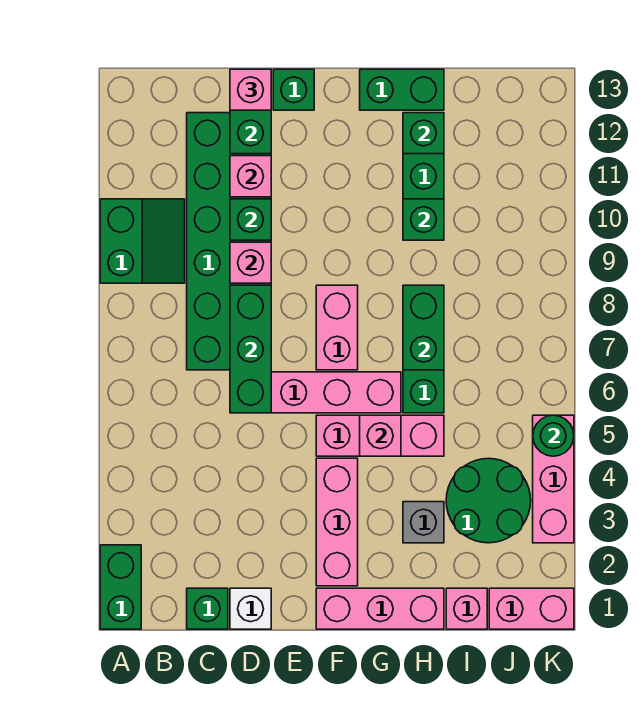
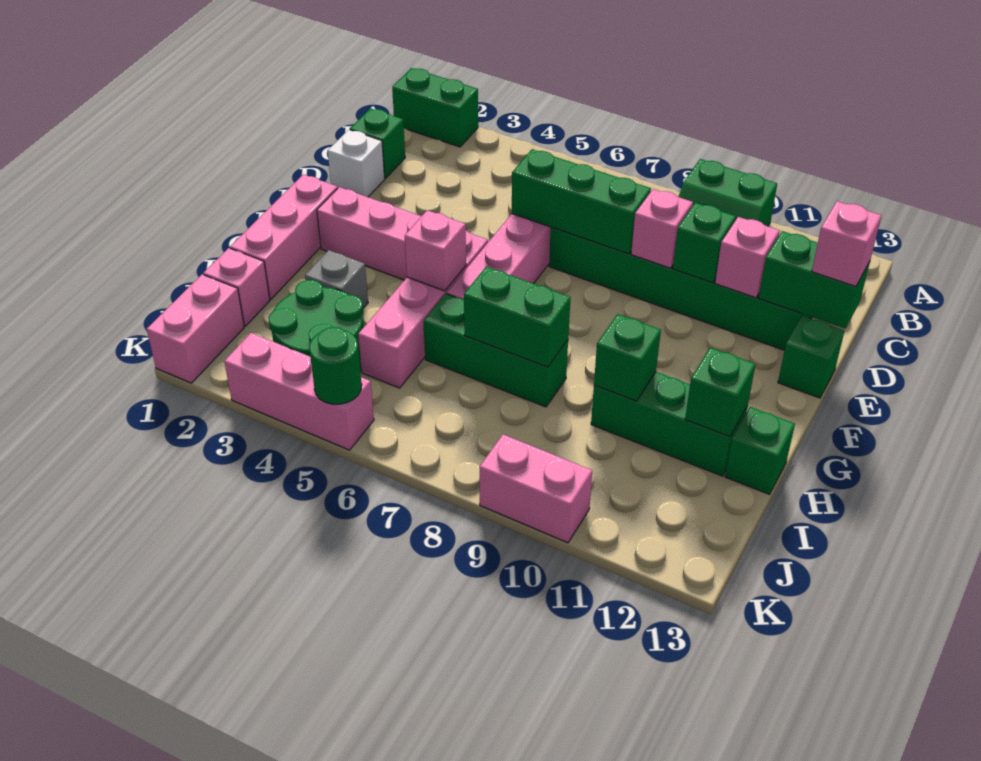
pink 1x3 brick [316,415,444,456] -> pink 1x4 brick [358,231,488,388]
pink 1x2 brick [316,285,358,370] -> pink 1x2 brick moved to [479,434,592,543]
green 1x2 brick [360,69,444,110] -> green 1x1 brick [725,407,795,494]

